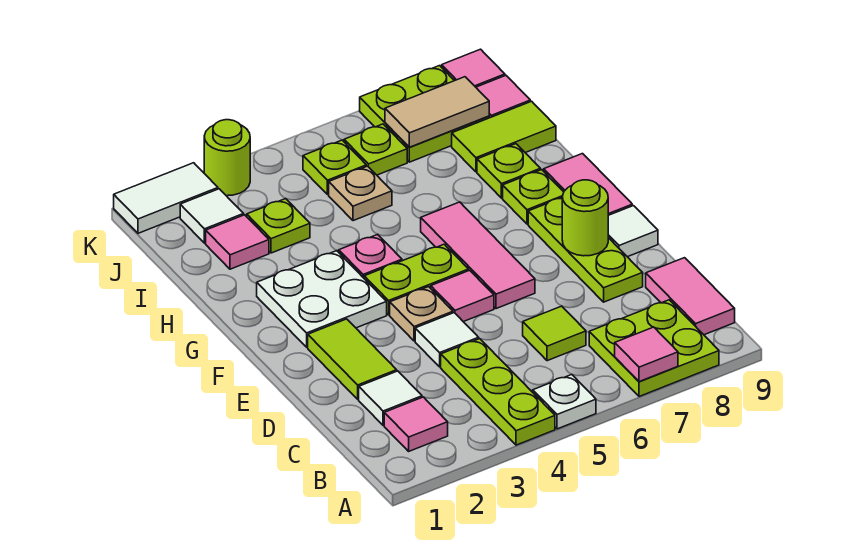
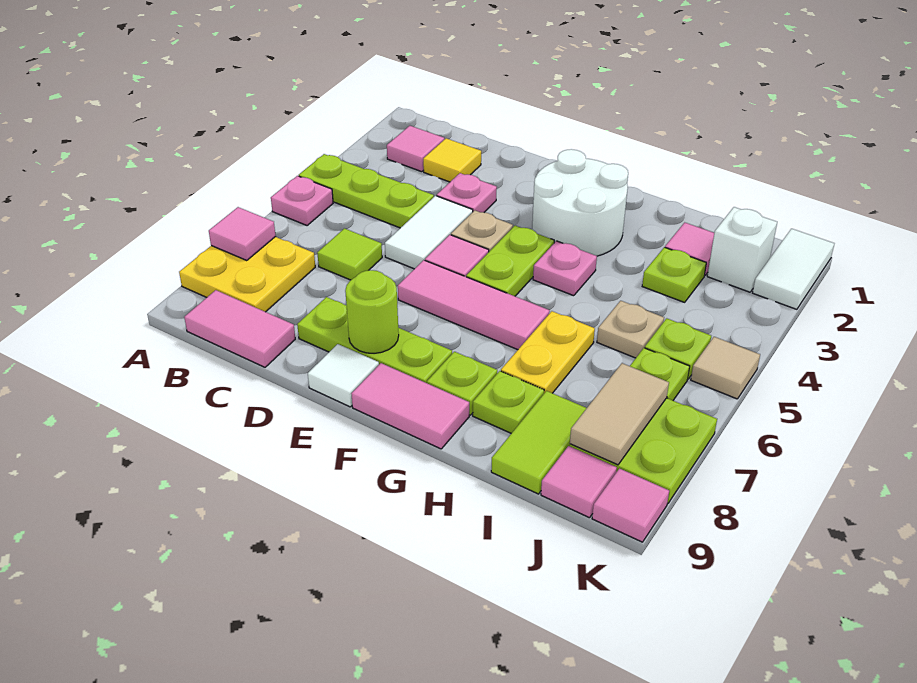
white 1x1 plate [533,375,596,429] -> pink 1x1 plate [271,176,333,225]
lime 2x2 plate [589,300,719,396] -> yellow 2x2 plate [179,237,315,312]
white 1x1 tile [359,371,422,425] -> yellow 1x1 tile [423,138,481,182]
lime 1x2 tile [308,319,397,399] -> none
none -> pink 1x1 plate [437,173,497,212]
white 1x1 tile [415,313,479,367] -> white 1x2 tile [385,196,473,269]
white 2x2 plate [257,251,387,347] -> white 2x2 round brick [532,149,628,256]
none -> yellow 1x2 plate [501,311,595,393]
white 1x1 tile [180,189,244,243] -> white 1x1 brick [707,207,777,292]
lime 1x1 round brick [204,120,250,196] -> none
none -> tan 1x1 tile [691,337,760,399]

